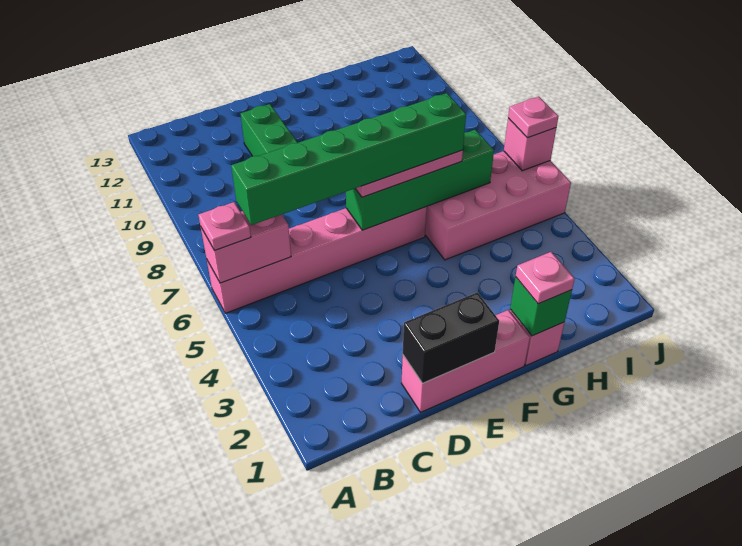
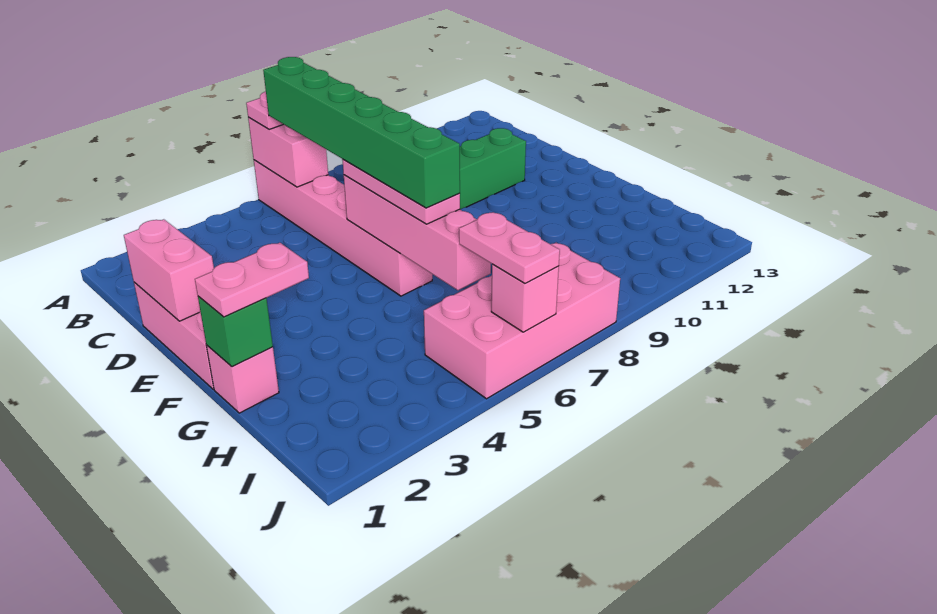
black 1x2 brick [403,292,499,383] -> pink 1x2 brick [124,219,214,321]
green 1x4 brick [346,130,494,230] -> pink 1x4 brick [344,175,491,290]
pink 1x1 plate [516,252,575,304] -> pink 1x2 plate [195,243,309,317]
pink 2x4 brick [425,151,571,260] -> pink 2x4 brick turned to [424,243,620,399]
pink 1x1 plate [508,97,558,138] -> pink 1x2 plate [459,213,560,283]

